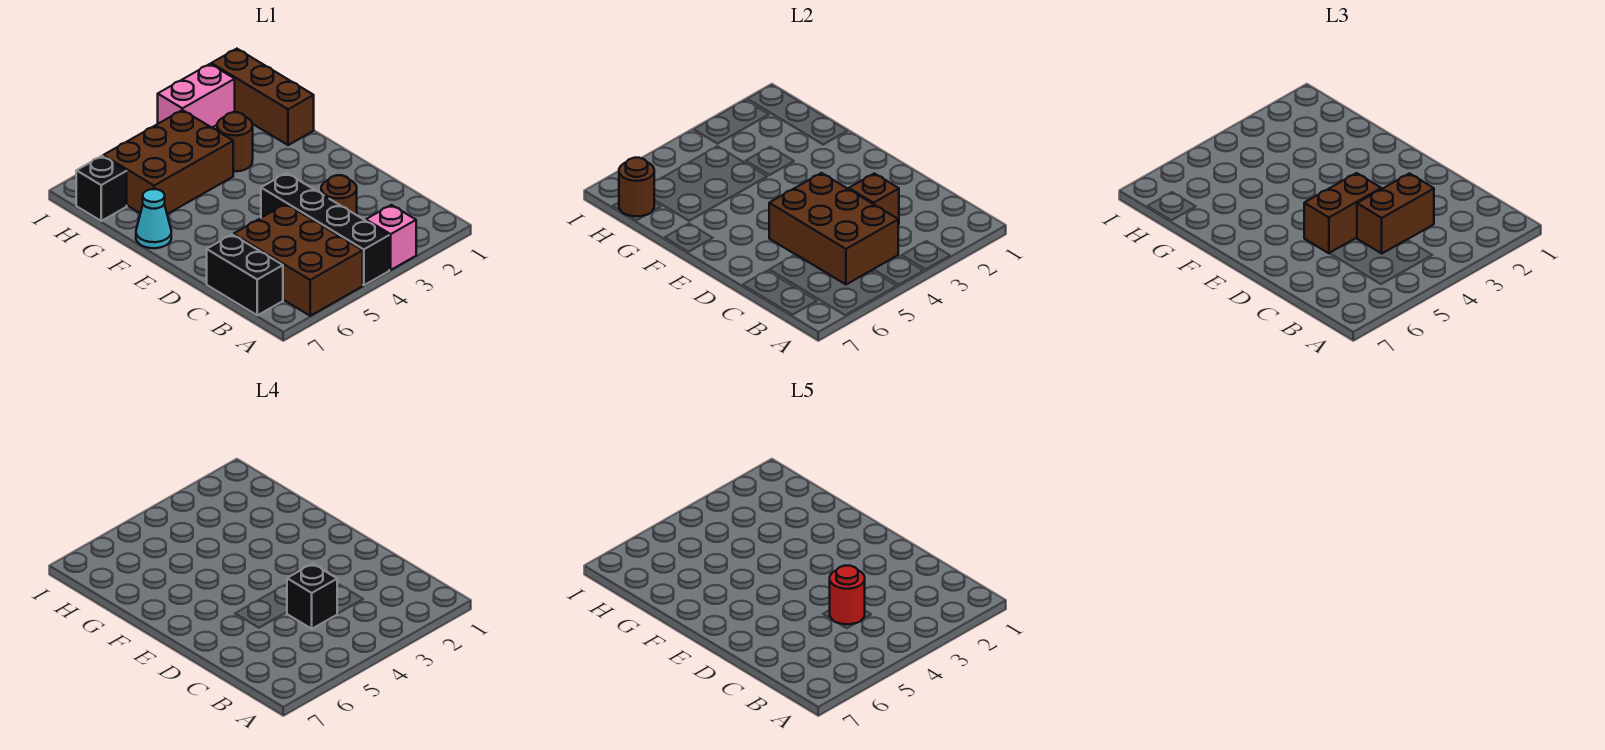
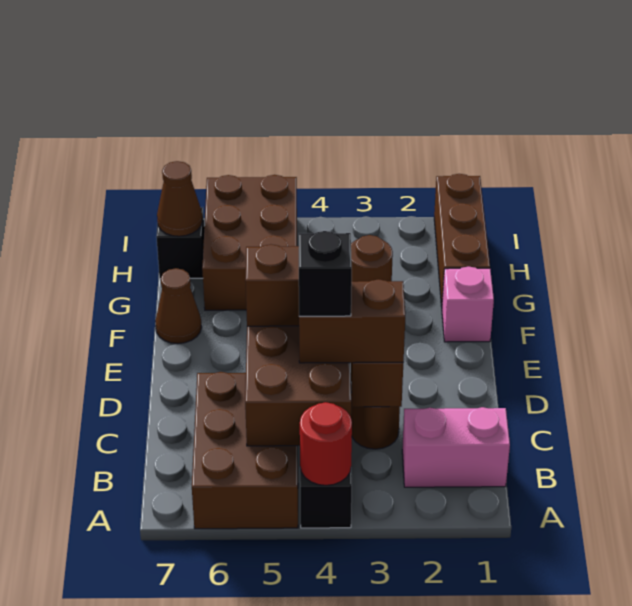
pink 1x1 brick [366,205,416,270] -> pink 1x1 brick moved to [442,267,494,342]
black 1x2 brick [207,235,283,315] -> none
red 1x1 round brick [830,566,865,624] -> red 1x1 round brick moved to [300,402,352,485]
cyan 1x1 cone [136,189,171,248] -> brown 1x1 cone [155,268,202,344]
brown 2x3 brick [103,110,233,214] -> brown 2x3 brick turned to [202,175,297,310]
brown 1x1 round brick [619,158,654,216] -> brown 1x1 cone [157,161,202,236]
pink 1x2 brick [158,64,235,128] -> pink 1x2 brick moved to [402,407,510,487]

